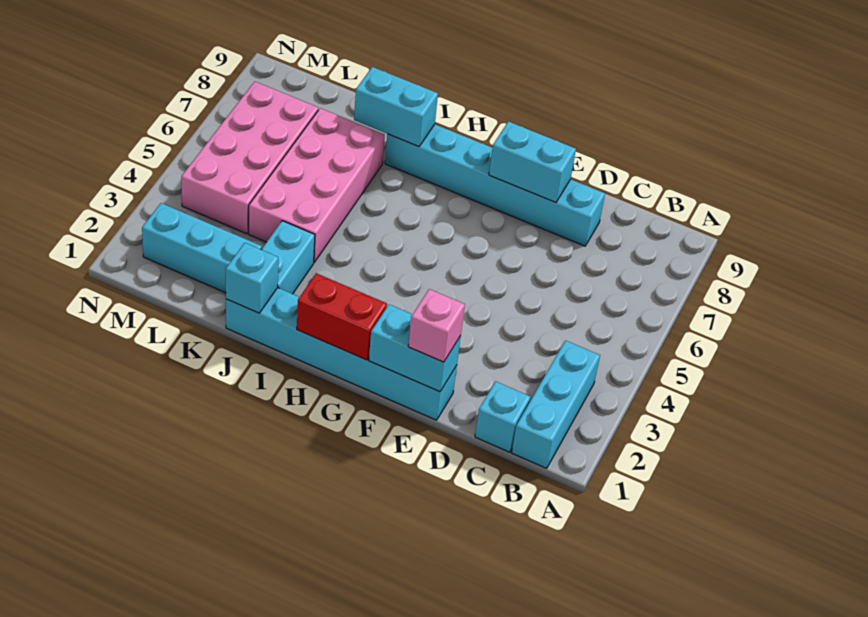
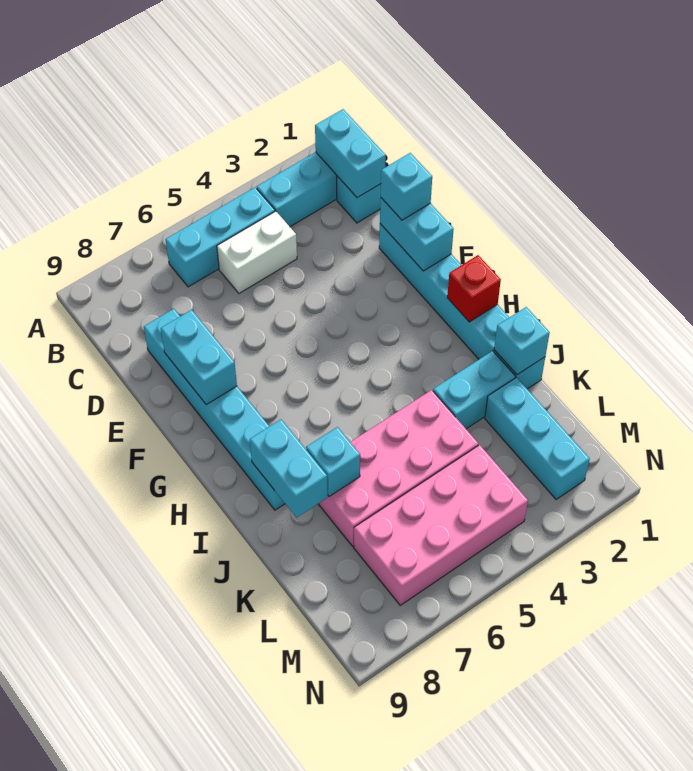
none -> cyan 1x2 brick [315,109,386,198]
none -> cyan 1x3 brick [166,188,275,287]
none -> white 1x2 brick [217,211,297,293]
pink 1x1 brick [408,289,465,362] -> cyan 1x1 brick [381,153,432,220]
red 1x2 brick [297,273,387,360] -> red 1x1 brick [447,255,501,322]
none -> cyan 1x1 brick [306,427,360,496]

